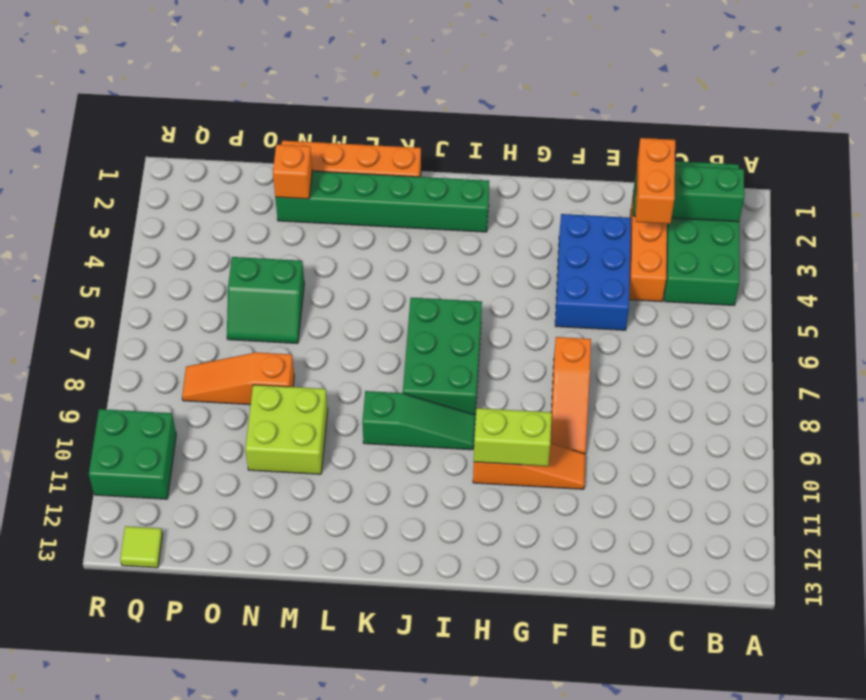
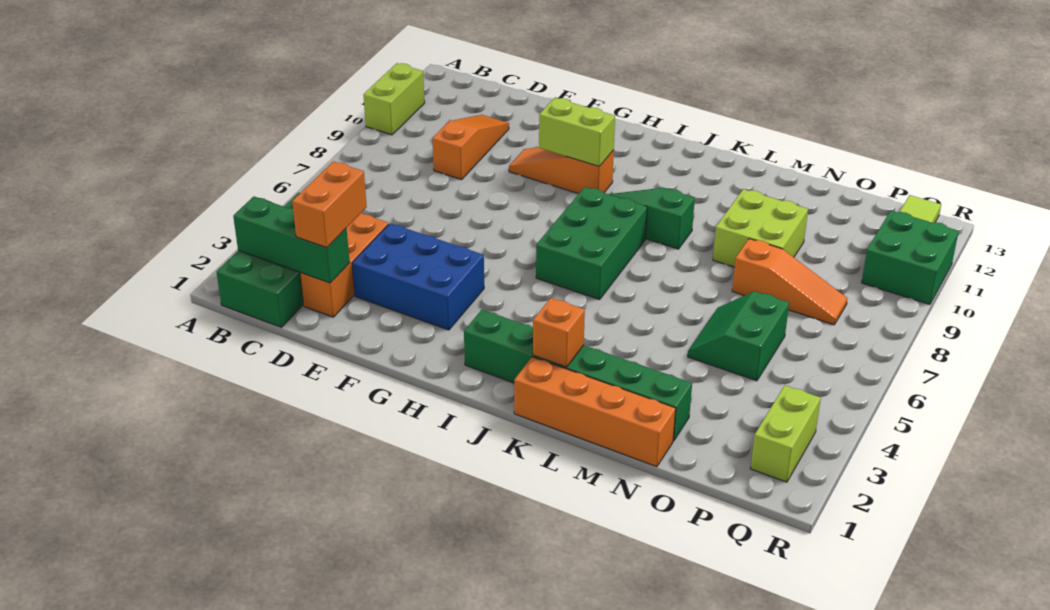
none -> lime 1x2 brick [363,63,425,135]
blue 2x3 brick [555,214,631,330] -> blue 2x3 brick turned to [352,223,484,330]
orange 1x3 slope [550,337,591,454] -> orange 1x3 slope moved to [433,115,509,180]
orange 1x1 brick [273,145,312,199] -> orange 1x1 brick moved to [533,298,585,367]
green 2x2 slope [227,257,304,344] -> green 2x2 slope turned to [688,291,789,381]
none -> lime 1x2 brick [751,385,821,482]

